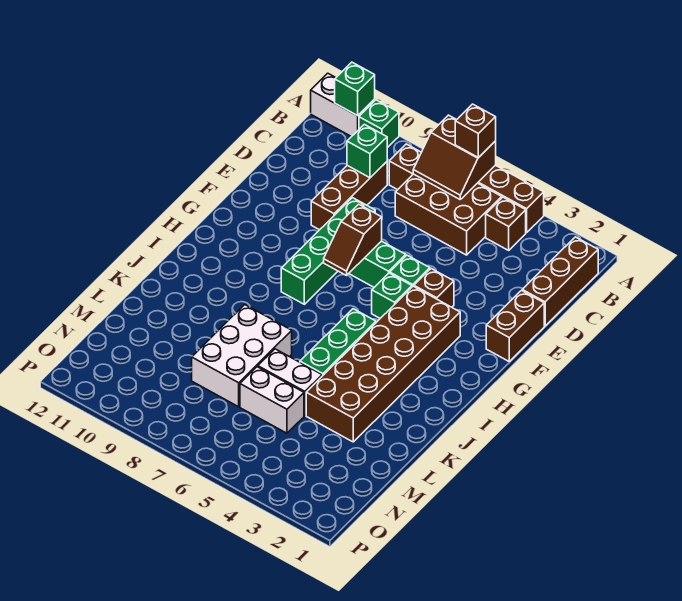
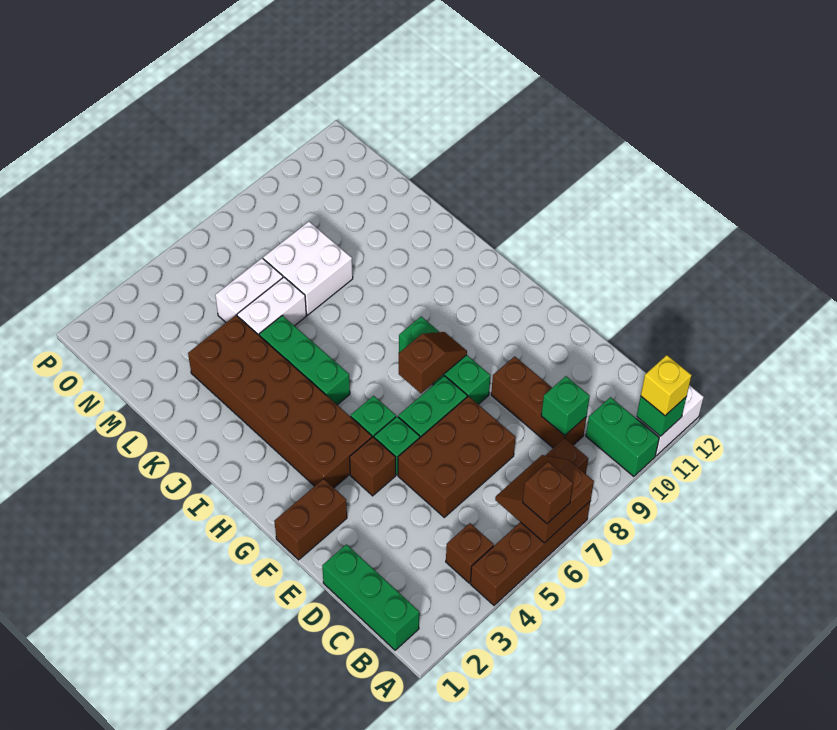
green 1x1 brick [359,100,399,148] -> green 1x2 brick [586,397,659,477]
none -> yellow 1x1 brick [641,355,692,416]
brown 1x3 brick [522,237,598,326] -> green 1x3 brick [322,544,419,650]
brown 2x3 brick [395,174,502,255] -> brown 2x3 brick moved to [398,396,516,517]
brown 1x2 brick [486,291,544,361] -> brown 1x2 brick turned to [274,479,347,560]
green 1x4 brick [281,198,375,304] -> green 1x3 brick [399,317,490,404]
brown 1x2 slope [324,204,382,276] -> brown 1x2 slope turned to [399,332,467,393]
white 2x3 brick [192,305,292,407] -> white 2x2 brick [263,222,353,315]

